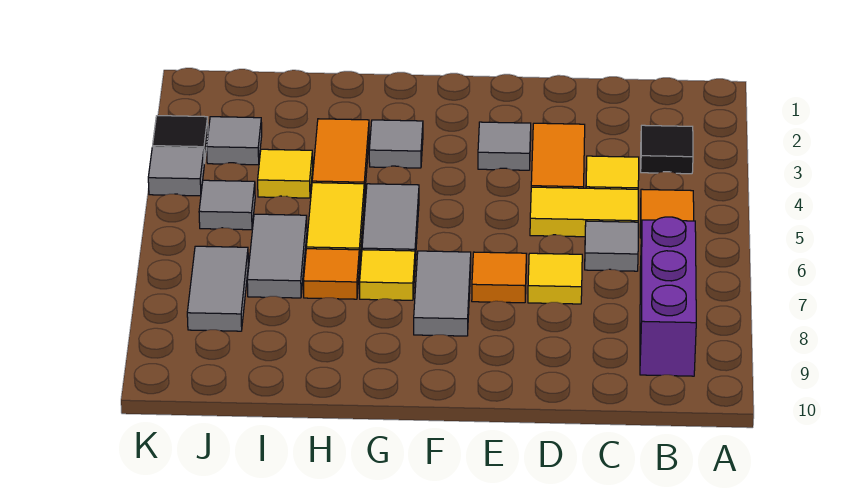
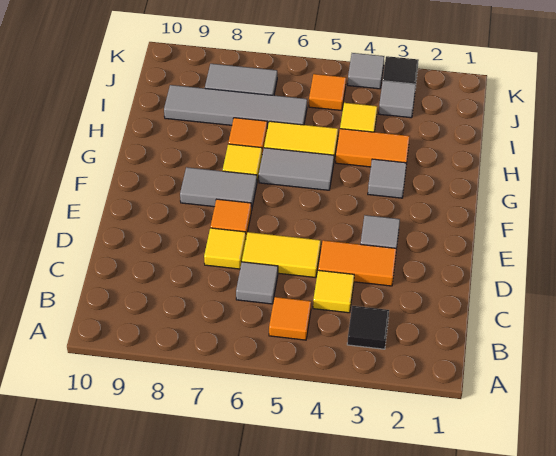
purple 1x3 brick [640,217,696,376] -> none
yellow 1x2 tile [530,187,638,237] -> yellow 1x2 tile turned to [242,232,321,278]
grey 1x2 tile [247,214,307,298] -> grey 1x4 tile [164,85,307,128]
grey 1x1 tile [199,180,255,230] -> orange 1x1 tile [309,74,346,111]

